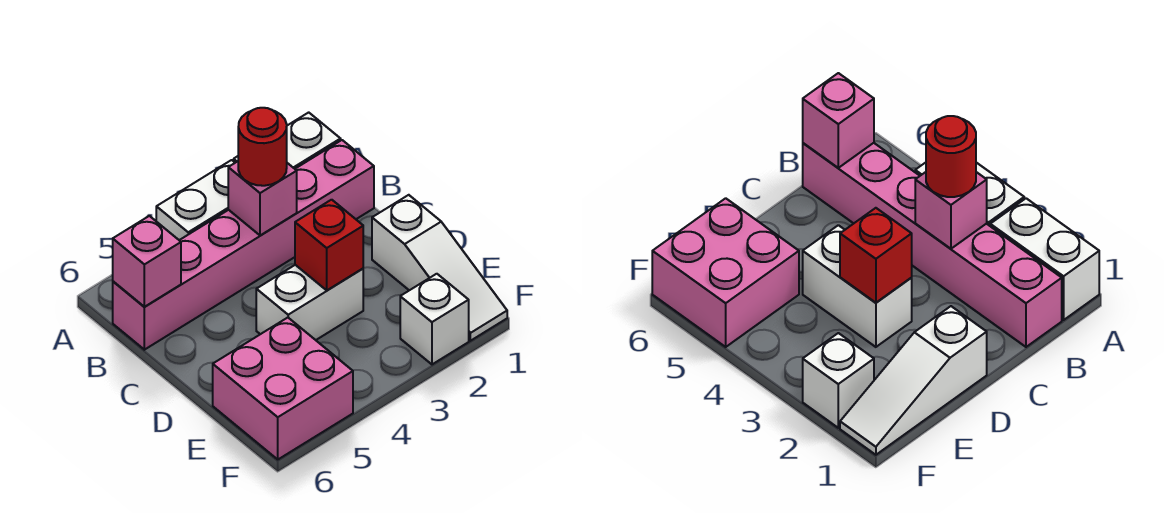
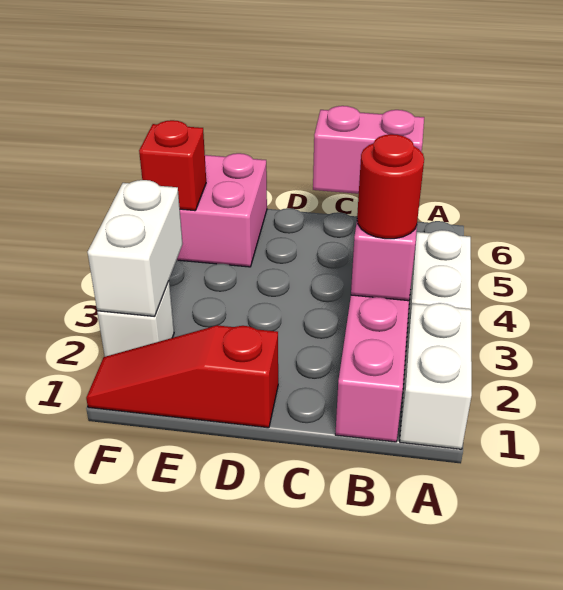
pink 1x1 brick [113,216,181,307] -> pink 1x2 brick [313,106,424,194]
white 1x3 slope [372,195,507,341] -> red 1x3 slope [86,325,278,428]
white 1x2 brick [256,265,363,340] -> white 1x2 brick moved to [88,180,183,317]
red 1x1 brick [295,200,363,290] -> red 1x1 brick moved to [139,120,206,211]

